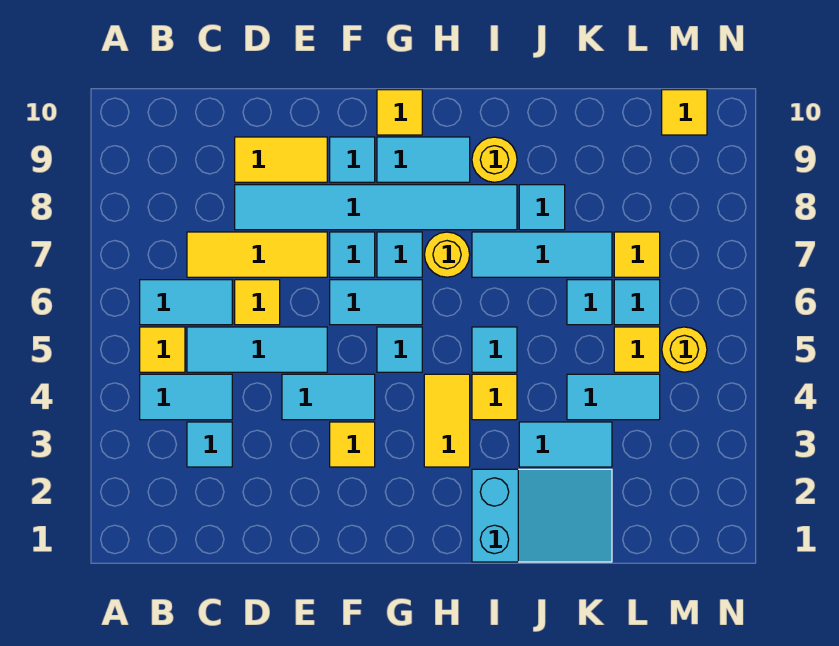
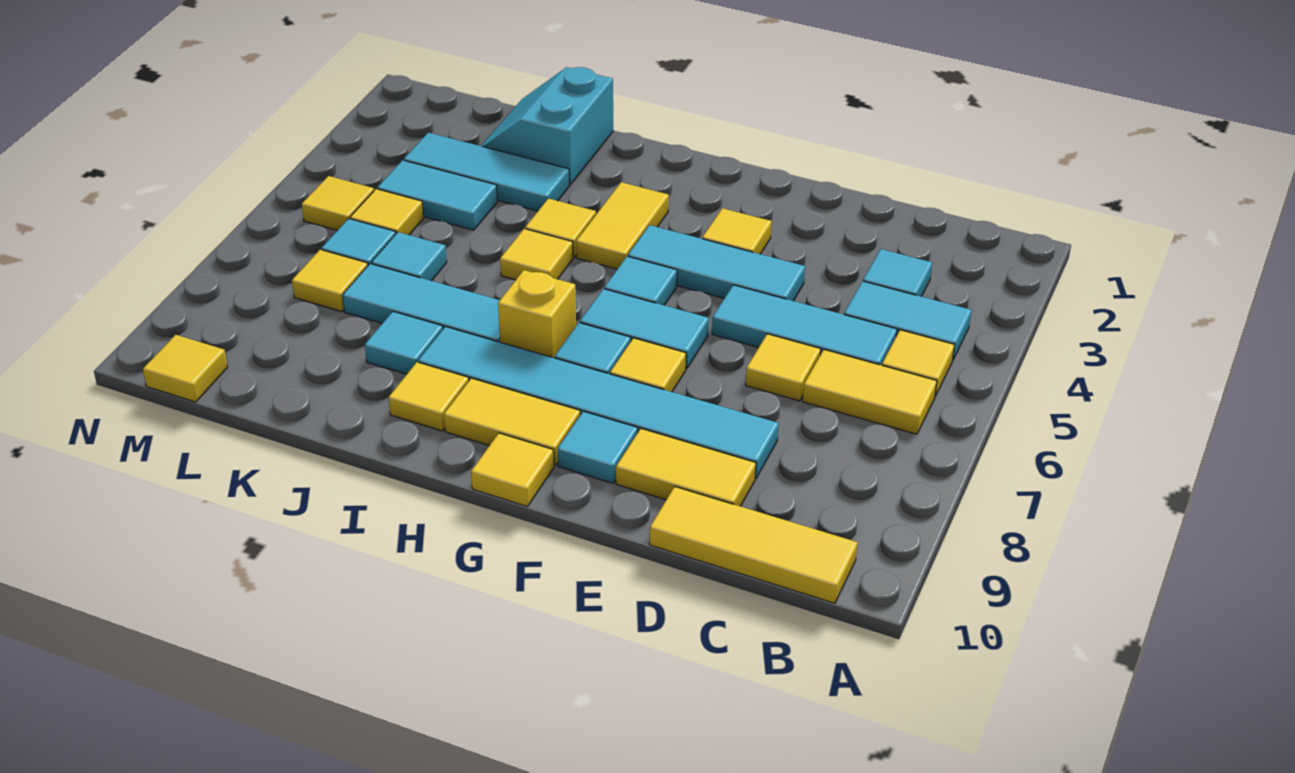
cyan 1x2 tile [140,280,232,325] -> yellow 1x2 tile [803,350,937,434]
yellow 1x3 tile [187,232,327,277] -> yellow 1x3 tile moved to [650,487,858,603]
cyan 1x2 tile [282,374,375,420] -> cyan 1x3 tile [628,225,805,301]
cyan 1x1 tile [330,232,375,277] -> yellow 1x1 tile [610,338,686,392]
cyan 1x2 tile [377,137,470,182] -> yellow 1x2 tile [444,378,580,465]
yellow 1x1 round brick [424,232,470,277] -> yellow 1x1 brick [498,270,576,358]
cyan 2x3 slope [472,469,612,562] -> cyan 2x2 slope [481,67,613,185]
cyan 1x1 tile [472,327,517,372] -> yellow 1x1 tile [500,229,573,280]
yellow 1x1 round brick [472,137,517,182] -> yellow 1x1 tile [388,362,469,431]
cyan 1x2 tile [519,422,612,467] -> cyan 1x3 tile [404,133,570,211]
yellow 1x1 round brick [662,327,707,372] -> yellow 1x1 tile [302,176,374,230]

